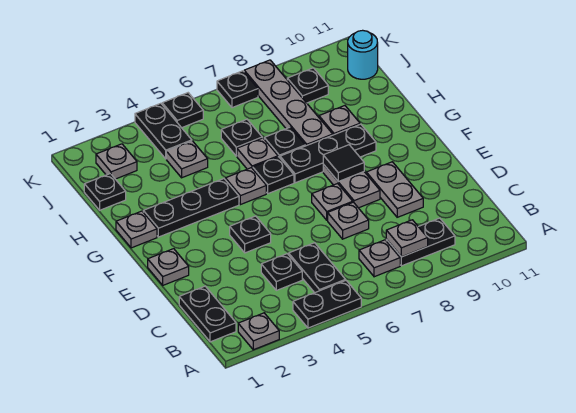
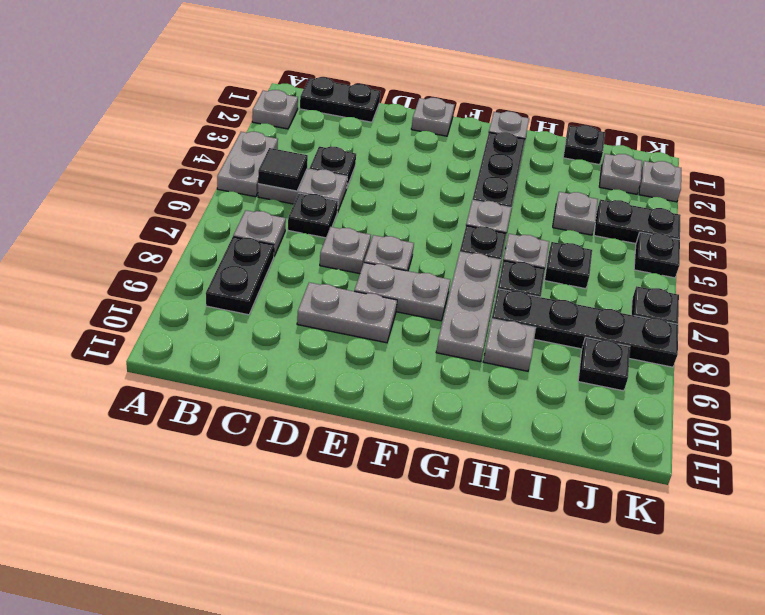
black 1x2 plate [293,280,361,328] -> grey 1x2 plate [217,132,278,197]
black 1x2 plate [289,243,345,293] -> grey 1x2 plate [258,169,347,212]
grey 1x1 plate [386,220,428,257] -> grey 1x1 plate moved to [639,161,681,202]
black 1x1 plate [230,216,271,253] -> black 1x1 plate moved to [288,193,338,238]
black 1x1 tile [323,145,364,181] -> black 1x1 tile moved to [258,148,308,191]
black 1x3 plate [280,124,376,183] -> grey 1x3 plate [436,252,501,362]
grey 1x4 plate [244,60,333,146] -> black 1x4 plate [492,289,678,367]
cyan 1x1 round brick [348,30,378,79] -> none

